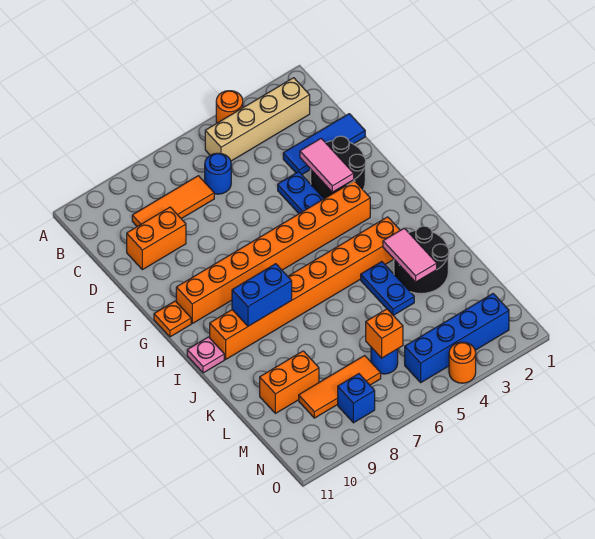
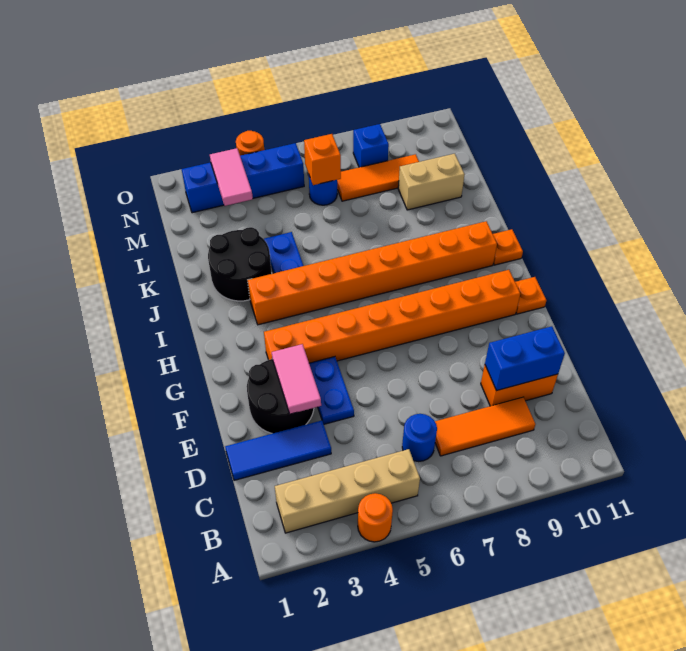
blue 1x2 brick [232,264,292,326] -> blue 1x2 brick moved to [485,326,565,391]
pink 1x1 plate [187,337,224,373] -> orange 1x1 plate [493,229,523,265]
pink 1x2 tile [383,228,437,282] -> pink 1x2 tile moved to [210,148,253,206]
orange 1x2 brick [260,351,319,413] -> tan 1x2 brick [398,154,465,210]

